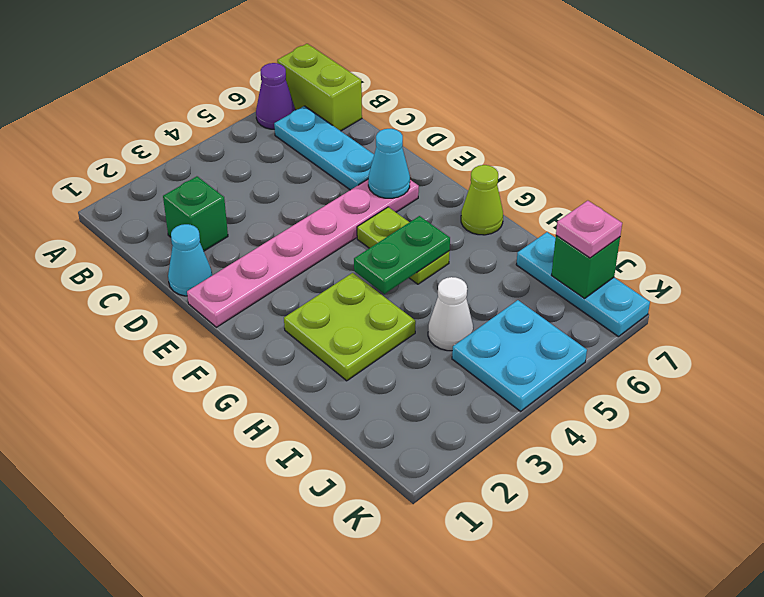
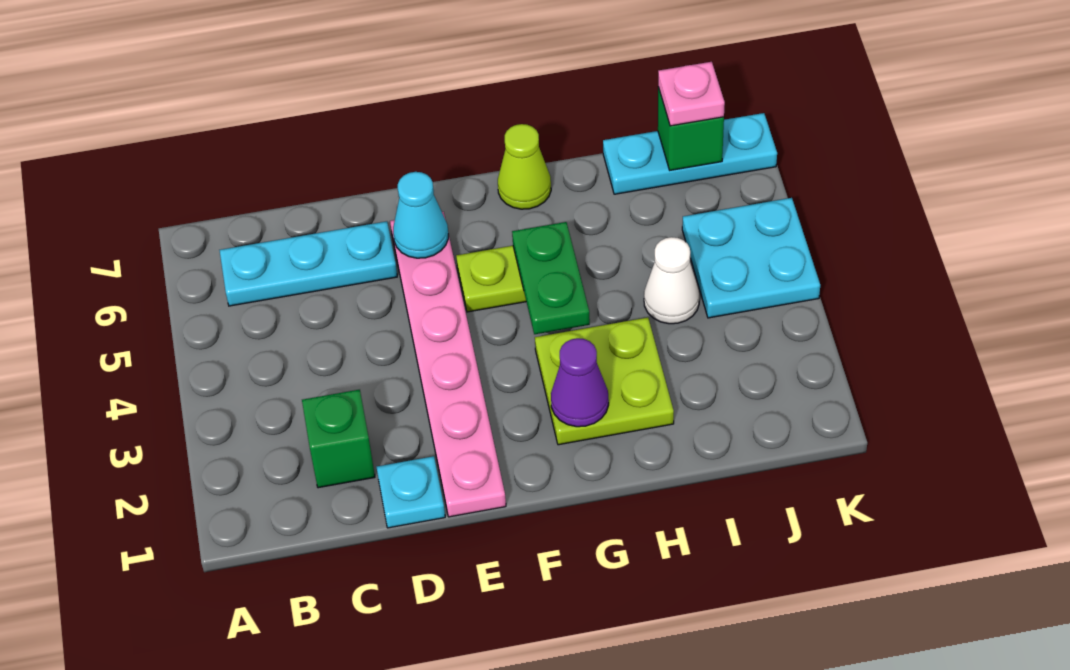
purple 1x1 cone [256,63,295,129] -> purple 1x1 cone moved to [551,338,609,427]
lime 1x2 brick [277,44,362,131] -> none
cyan 1x1 cone [168,224,212,296] -> cyan 1x1 plate [377,456,445,528]

